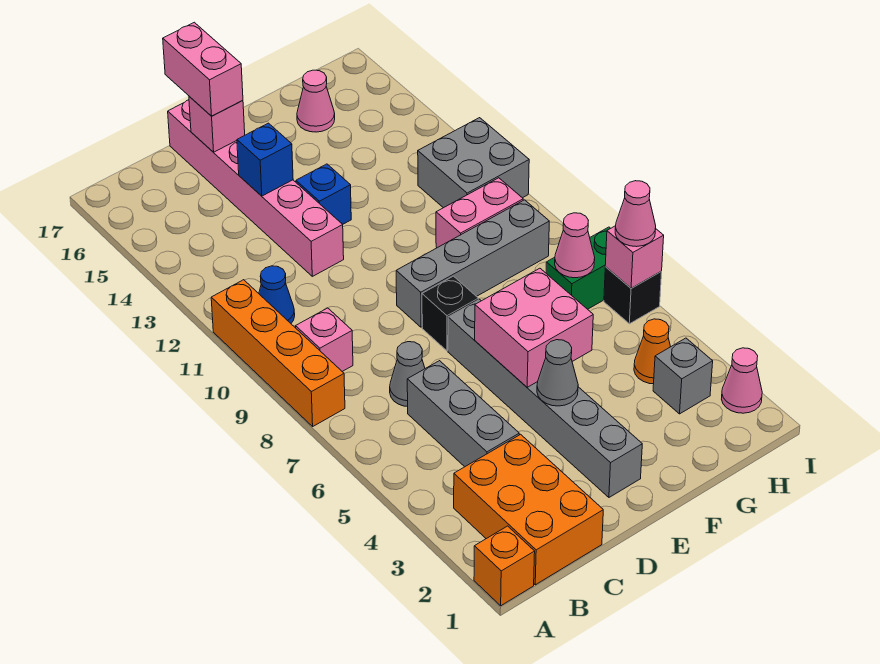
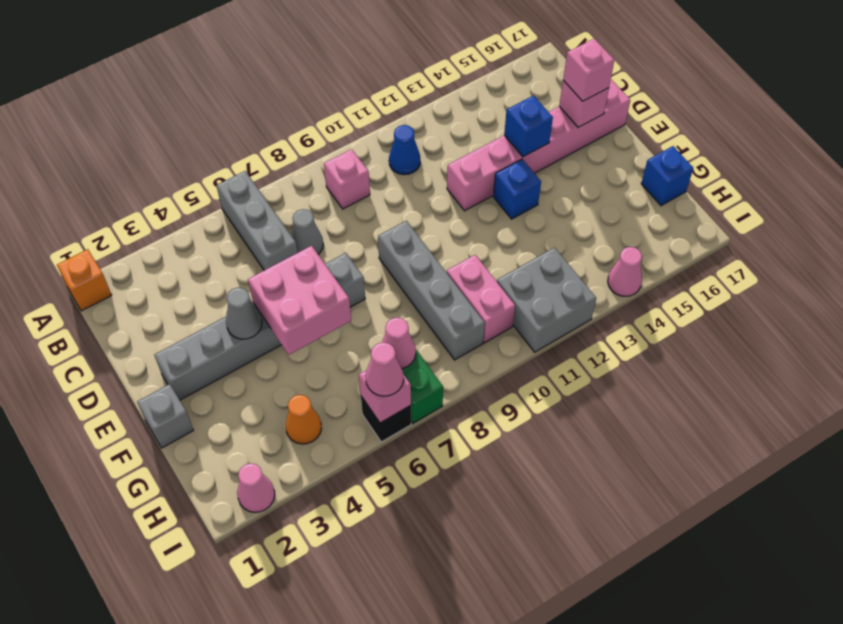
orange 1x4 brick [211,280,345,426] -> none
orange 2x3 brick [454,434,603,585] -> none
grey 1x3 brick [407,361,519,467] -> grey 1x3 brick turned to [216,171,298,270]
pink 1x2 brick [163,22,243,116] -> pink 1x1 brick [563,39,614,101]
black 1x1 brick [422,276,478,351] -> none
pink 1x1 cone [297,70,335,132] -> pink 1x1 cone moved to [608,247,642,296]
none -> blue 1x1 brick [641,146,693,206]
grey 1x1 brick [653,338,713,414] -> grey 1x1 brick moved to [137,384,193,448]

